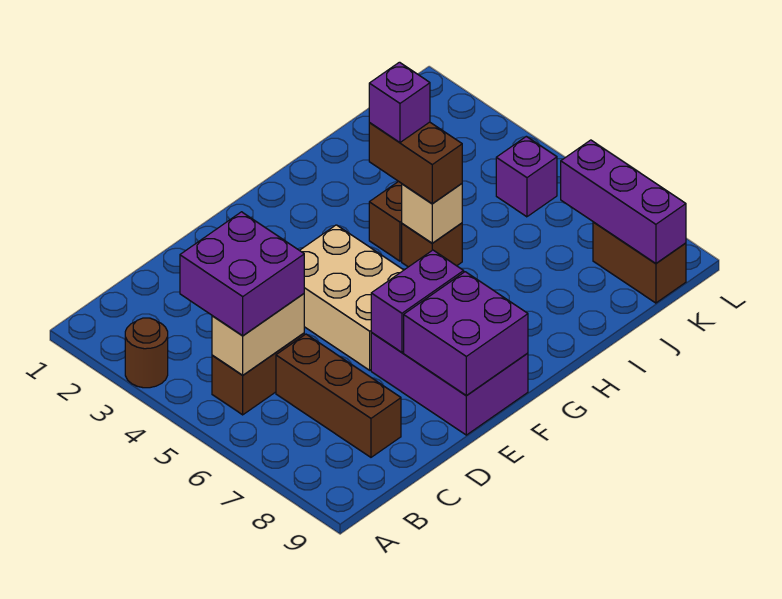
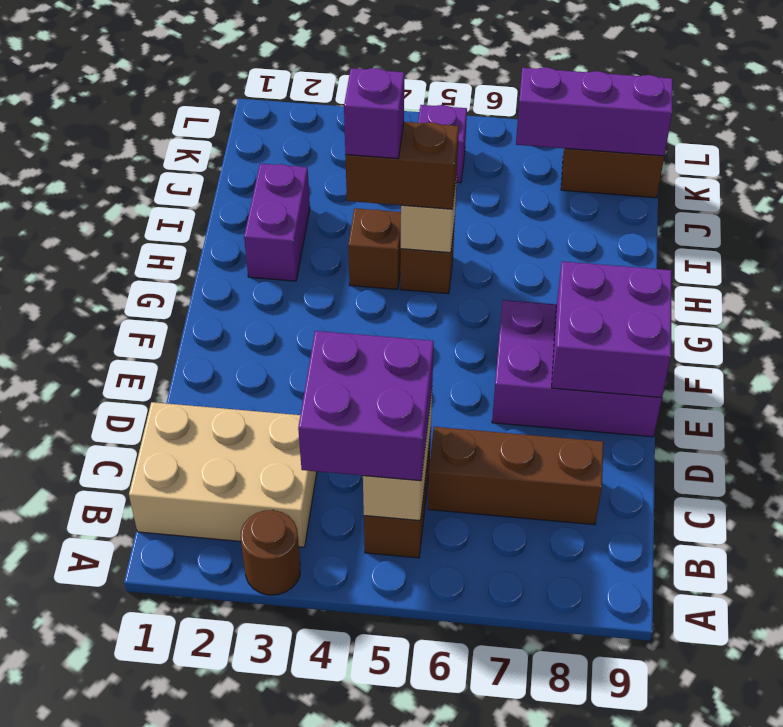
tan 2x3 brick [300,225,403,370] -> tan 2x3 brick moved to [129,402,317,547]
purple 1x2 brick [371,250,464,352] -> purple 1x2 brick moved to [244,164,310,281]

